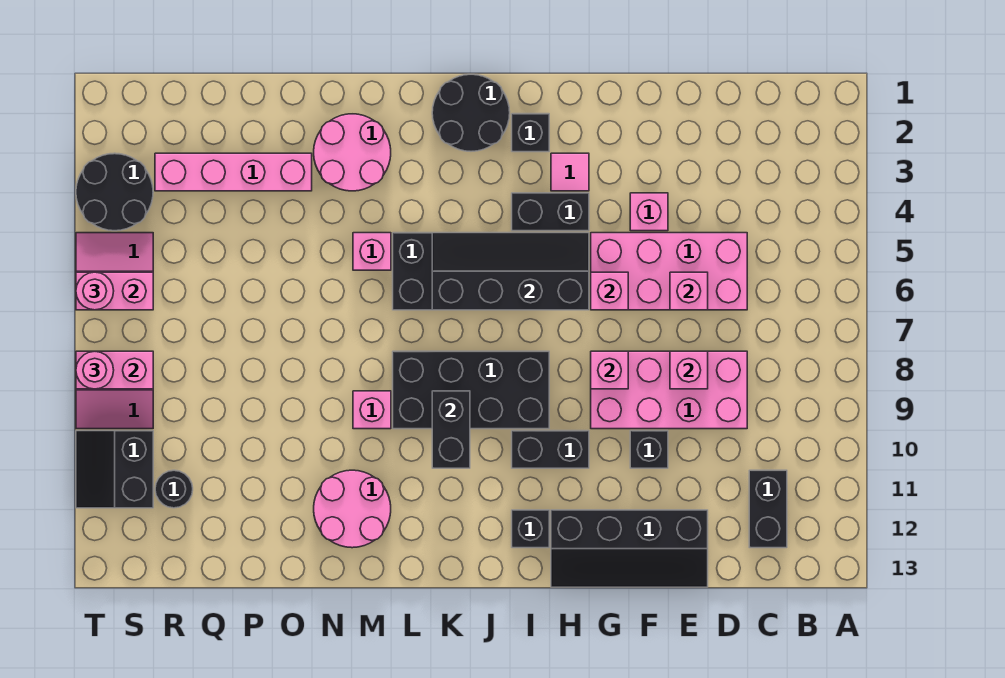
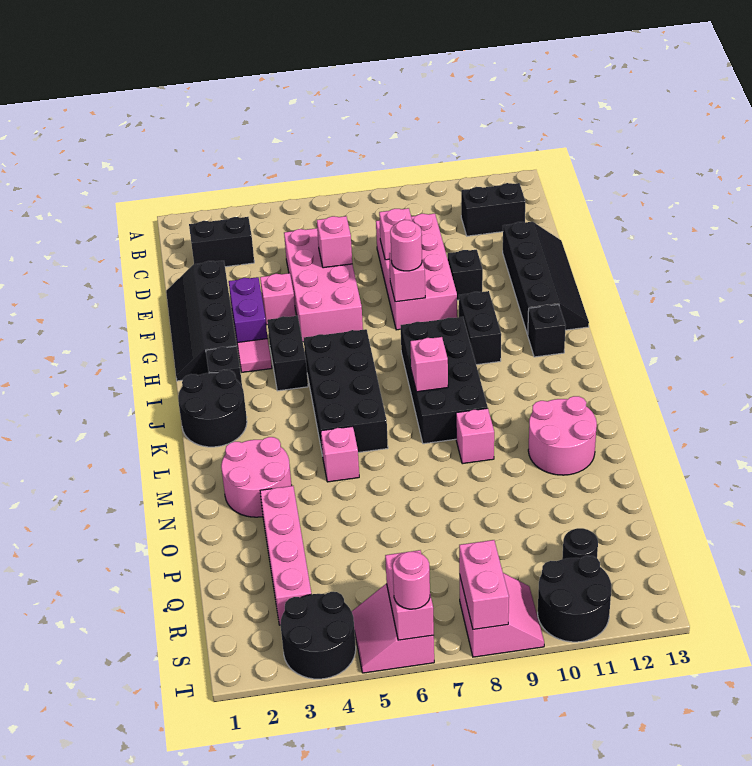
none -> purple 1x2 brick [229,277,267,342]
pink 1x1 brick [591,272,628,310] -> pink 1x1 brick moved to [410,337,448,392]
black 2x4 slope [432,233,589,310] -> black 2x4 slope moved to [166,261,237,381]
black 1x2 brick [432,391,470,468] -> black 1x2 brick moved to [189,217,254,267]
black 2x2 slope [76,431,153,508] -> black 2x2 round brick [538,556,611,642]
pink 1x1 round brick [76,351,114,389] -> pink 1x1 round brick moved to [390,220,422,271]

